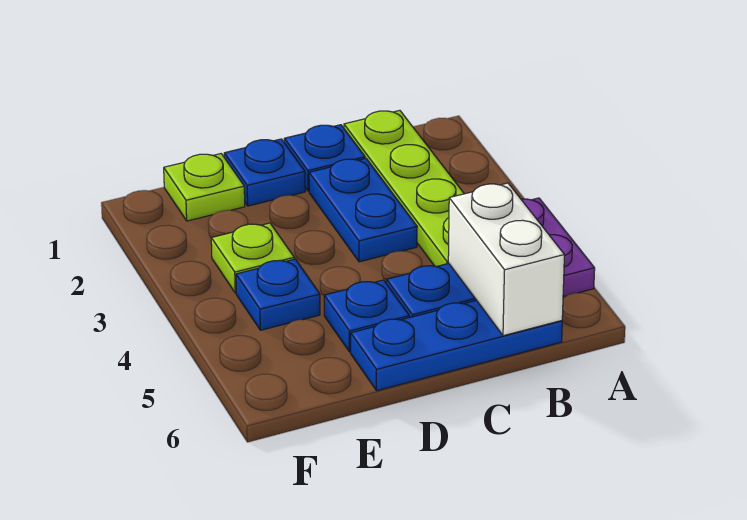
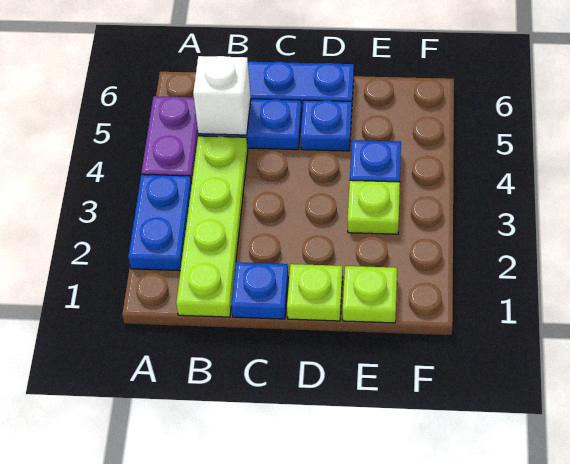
white 1x2 brick [448,183,564,336] -> white 1x1 brick [193,56,251,135]
blue 1x2 plate [309,159,417,262] -> blue 1x2 plate moved to [128,174,192,271]
blue 1x1 plate [224,139,305,206] -> lime 1x1 plate [287,264,343,321]

